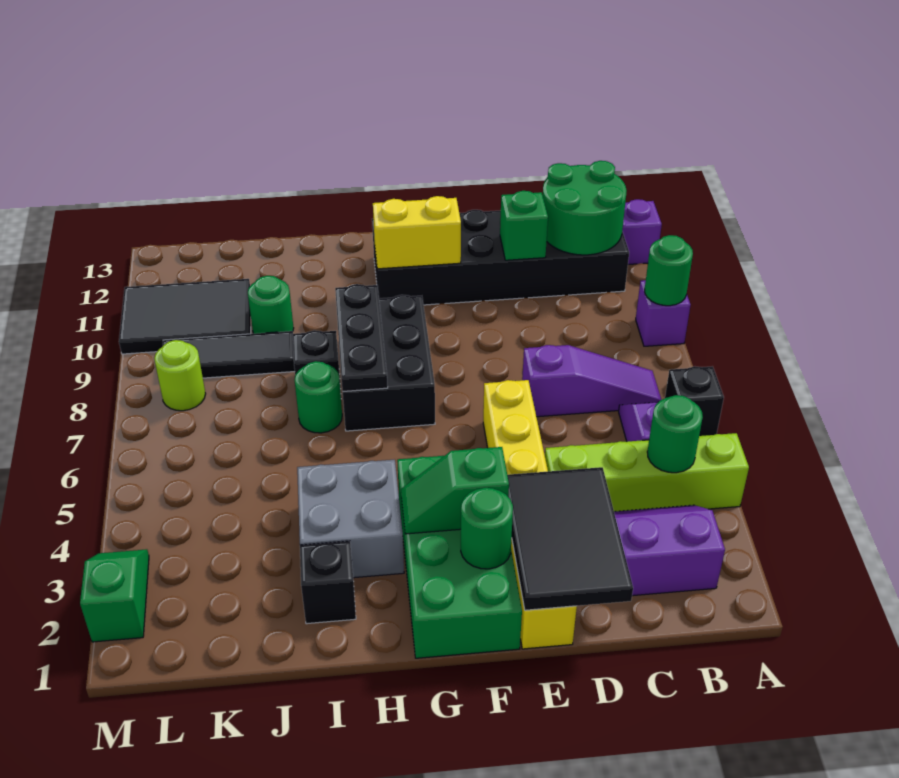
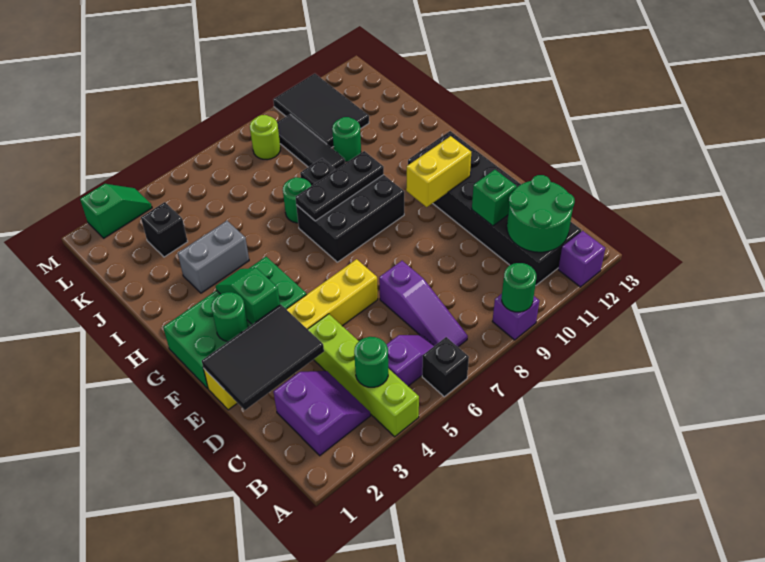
yellow 1x2 brick [373,196,461,269] -> yellow 1x2 brick turned to [406,136,471,207]
grey 2x2 brick [297,460,404,578] -> grey 1x2 brick [178,221,249,293]
black 1x1 brick [300,541,356,624] -> black 1x1 brick moved to [141,202,188,257]

